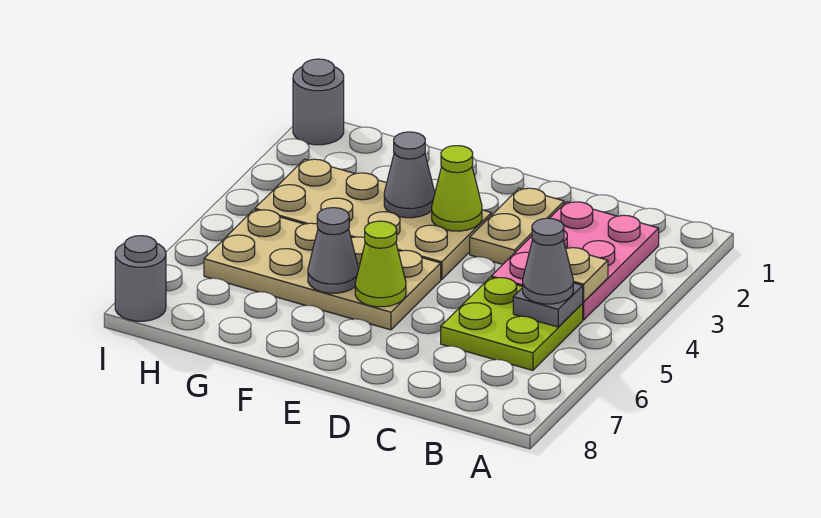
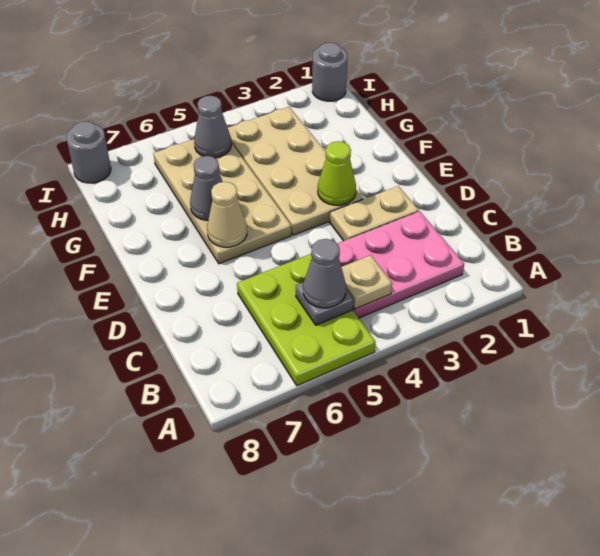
lime 2x2 plate [441,277,583,370] -> lime 2x3 plate [237,254,375,386]
lime 1x1 cone [355,221,406,307] -> tan 1x1 cone [207,182,247,247]
grey 1x1 cone [384,132,435,218] -> grey 1x1 cone moved to [194,96,231,158]

